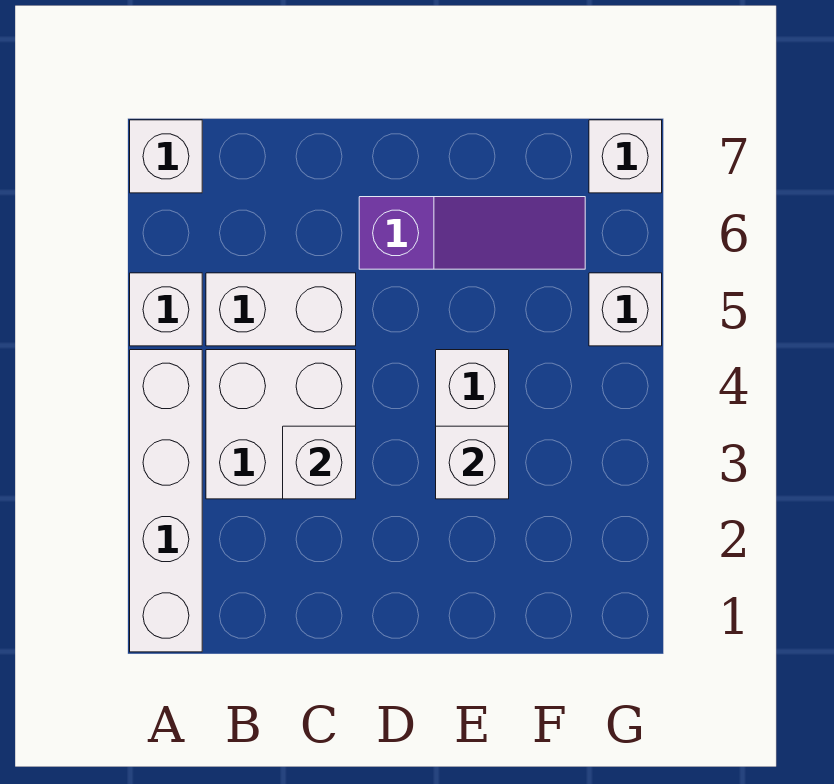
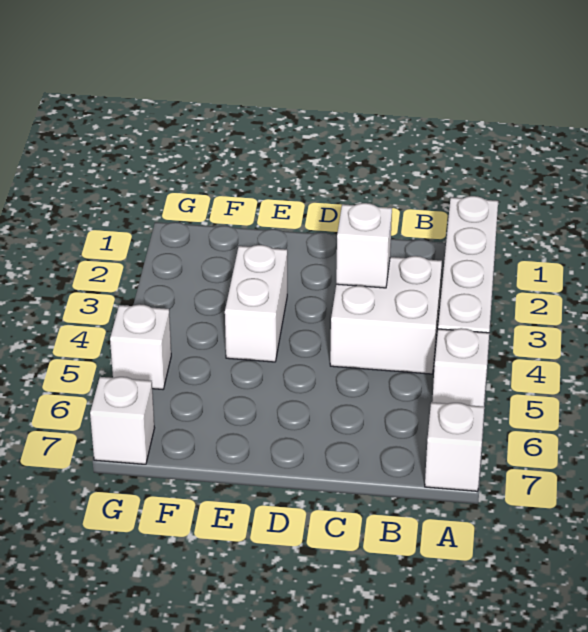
white 1x2 brick [206,273,356,346] -> none
purple 1x3 slope [359,197,585,269] -> none
white 1x1 brick [436,426,509,499] -> none

